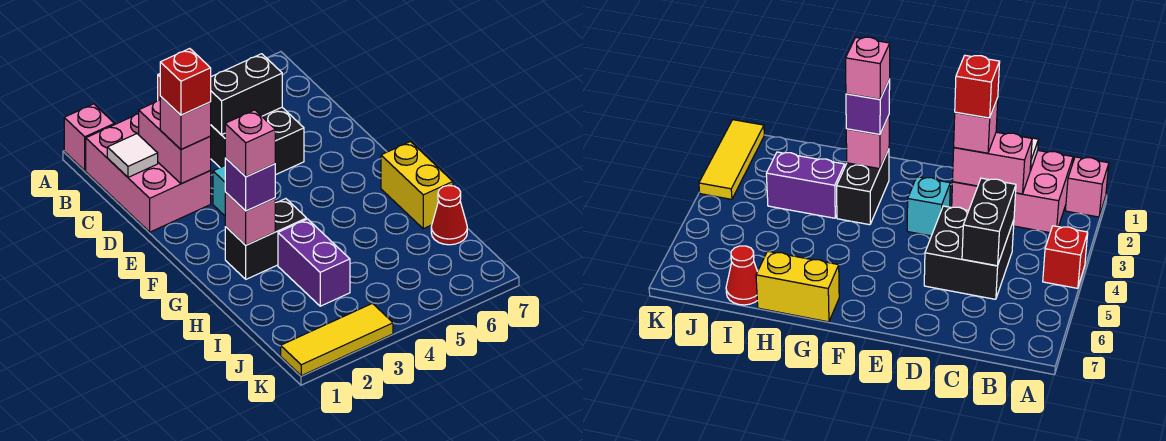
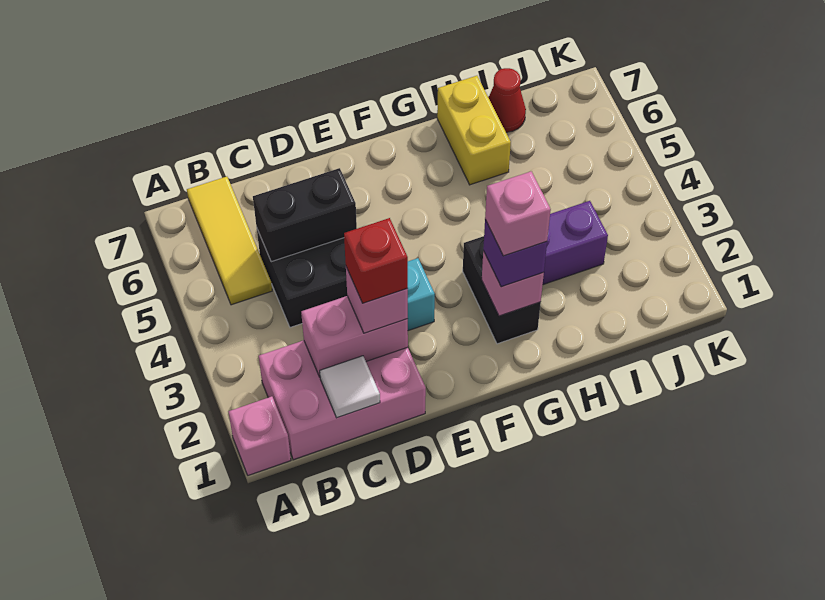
red 1x1 brick [1043,226,1088,288] -> none
black 1x2 brick [211,54,282,135] -> black 1x2 brick turned to [253,168,357,262]
yellow 1x2 brick [381,142,453,229] -> yellow 1x2 brick turned to [437,76,511,185]
yellow 1x3 tile [281,303,393,376] -> yellow 1x3 tile moved to [187,177,272,305]

